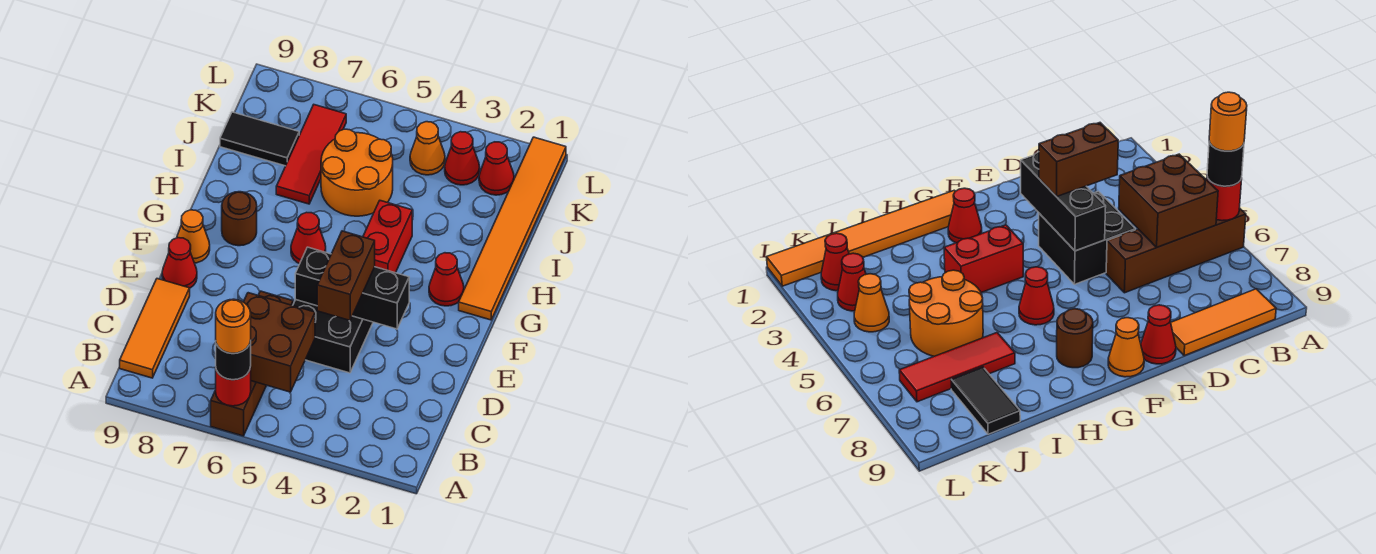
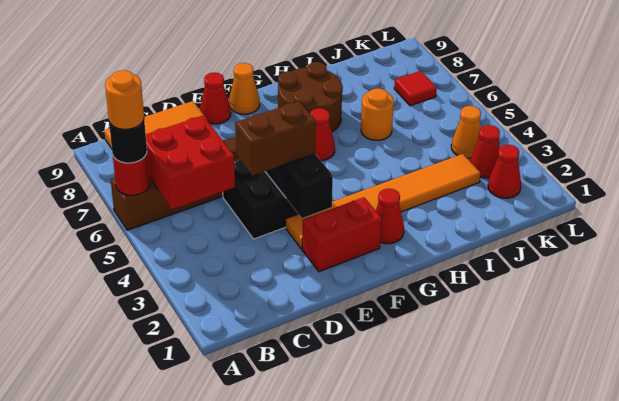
brown 2x2 brick [244,293,315,392] -> red 2x2 brick [146,116,235,209]
orange 1x6 tile [459,137,566,320] -> orange 1x6 tile moved to [286,154,480,249]
red 1x2 brick [363,201,412,273] -> red 1x2 brick moved to [302,197,381,272]
brown 1x1 round brick [222,192,257,246] -> brown 2x2 round brick [278,62,343,132]
orange 2x2 round brick [321,129,393,216] -> orange 1x1 round brick [361,88,394,140]
red 1x3 tile [276,105,346,204] -> red 1x1 tile [394,71,437,106]
black 1x2 tile [220,112,299,166] -> none

